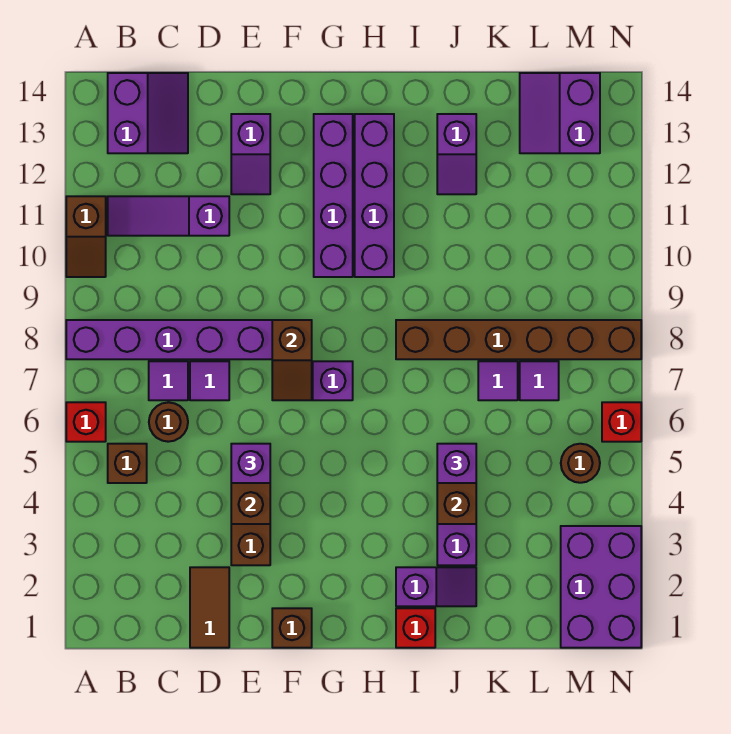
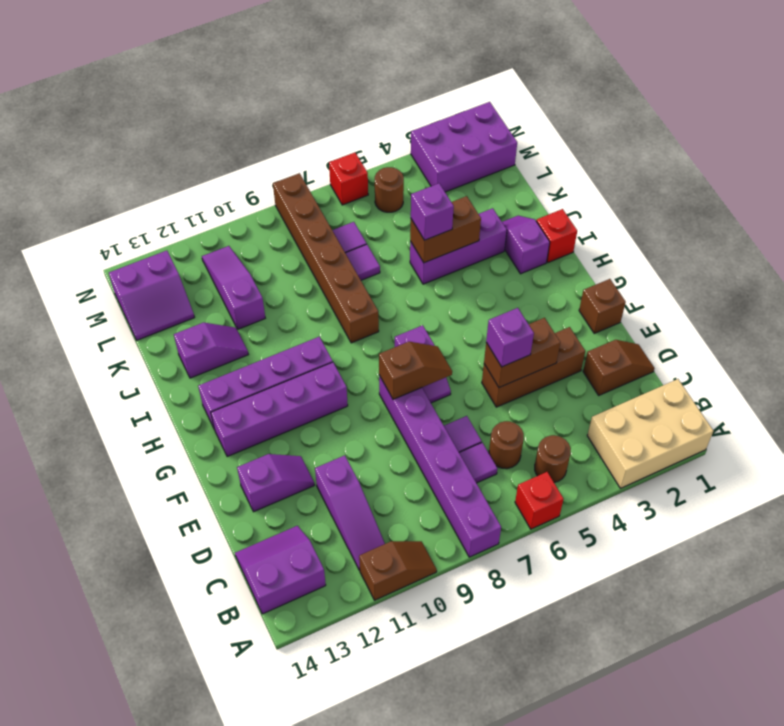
none -> tan 2x3 brick [587,379,713,488]
brown 1x1 brick [108,444,147,483] -> brown 1x1 round brick [535,435,571,482]
brown 1x2 tile [190,567,229,648] -> brown 1x2 slope [583,340,655,395]
none -> purple 1x3 slope [202,246,265,329]

